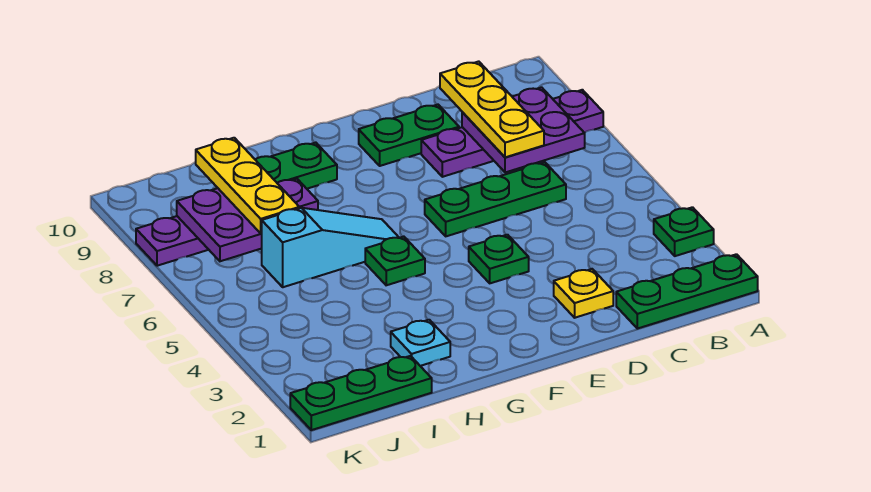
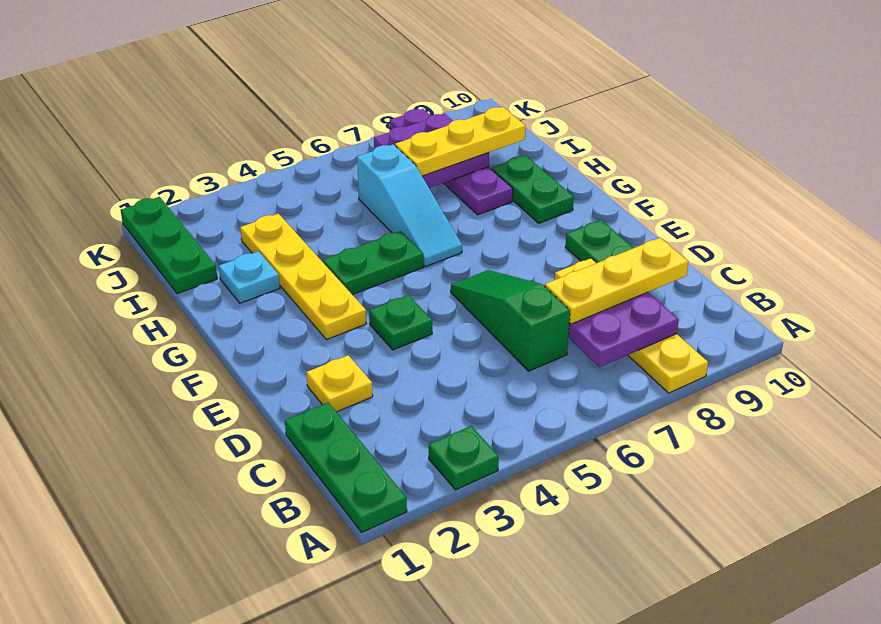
purple 1x4 plate [421,90,603,177] -> yellow 1x4 plate [555,258,708,393]
green 1x3 plate [425,162,566,236] -> green 1x3 slope [451,270,570,371]
none -> yellow 1x4 plate [240,214,366,340]
green 1x1 plate [365,237,425,285] -> green 1x2 plate [323,231,423,295]

